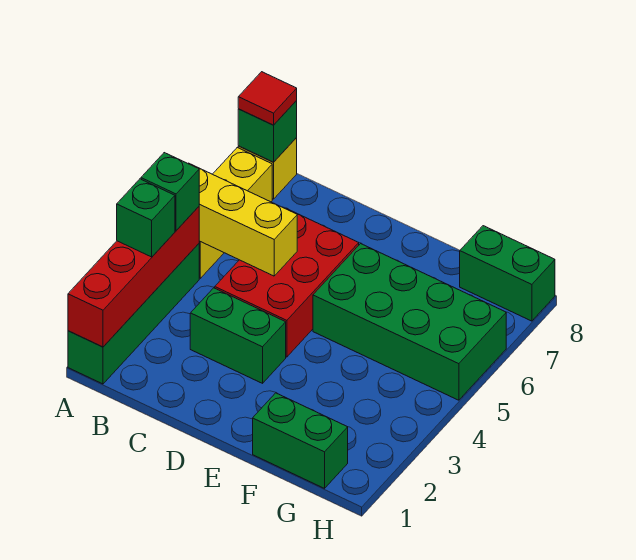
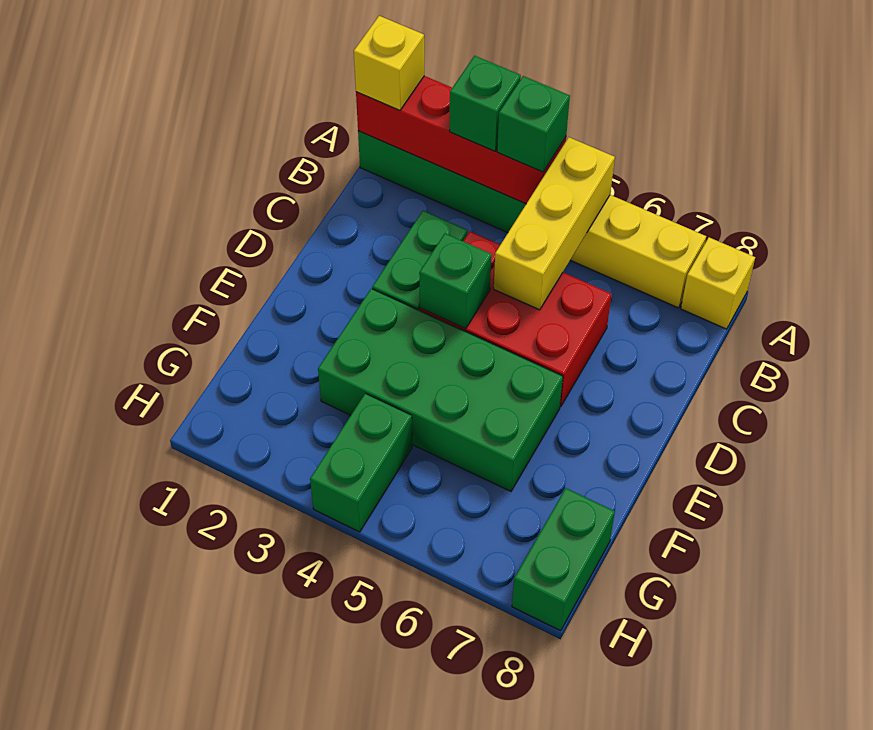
none -> yellow 1x1 brick [354,16,424,110]
green 1x1 brick [238,101,297,162] -> green 1x1 brick moved to [419,233,492,329]
red 1x1 tile [238,72,297,125] -> none
green 2x4 brick [313,244,506,400] -> green 2x4 brick turned to [318,289,563,491]
green 1x2 brick [253,393,348,488] -> green 1x2 brick moved to [310,394,412,532]

